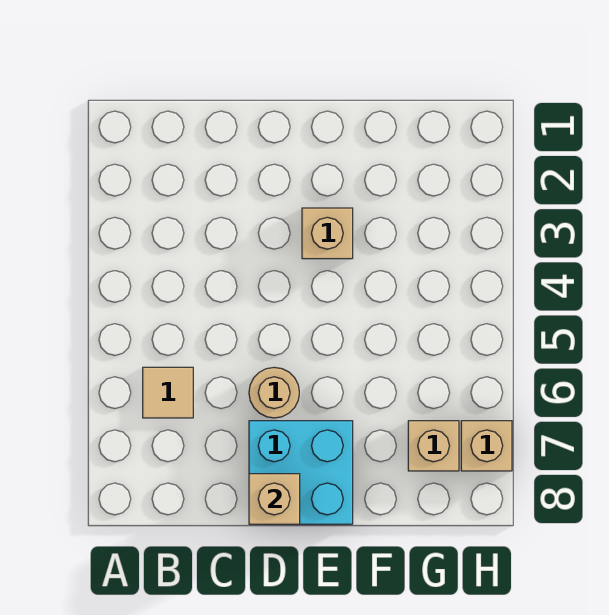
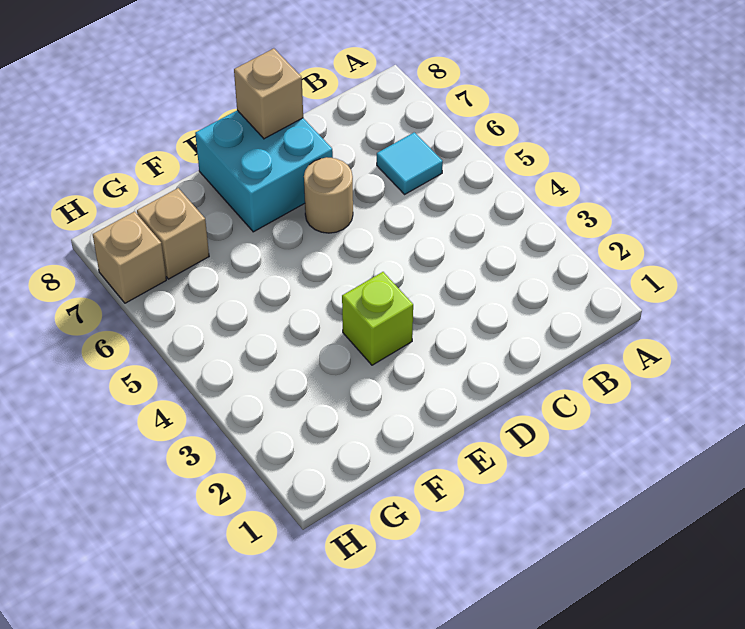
tan 1x1 tile [143,367,193,418] -> cyan 1x1 tile [377,132,443,194]
tan 1x1 brick [302,208,353,259] -> lime 1x1 brick [342,272,413,365]

